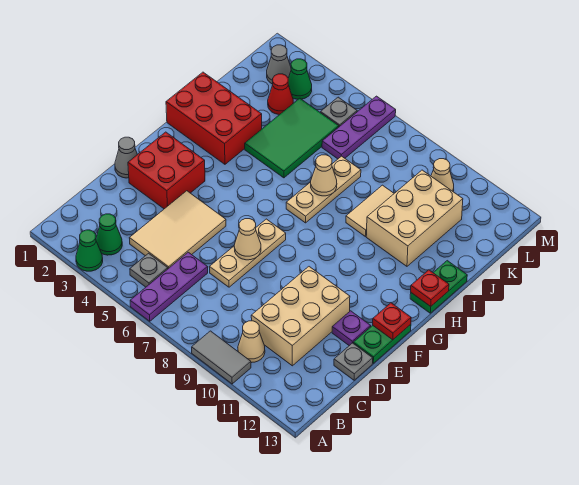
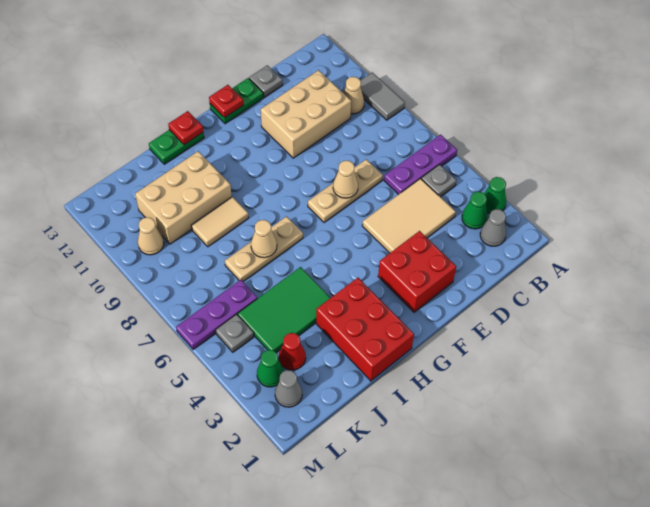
grey 1x1 cone [115,137,138,178] -> grey 1x1 cone moved to [480,209,506,246]
purple 1x1 plate [332,311,371,346] -> none

